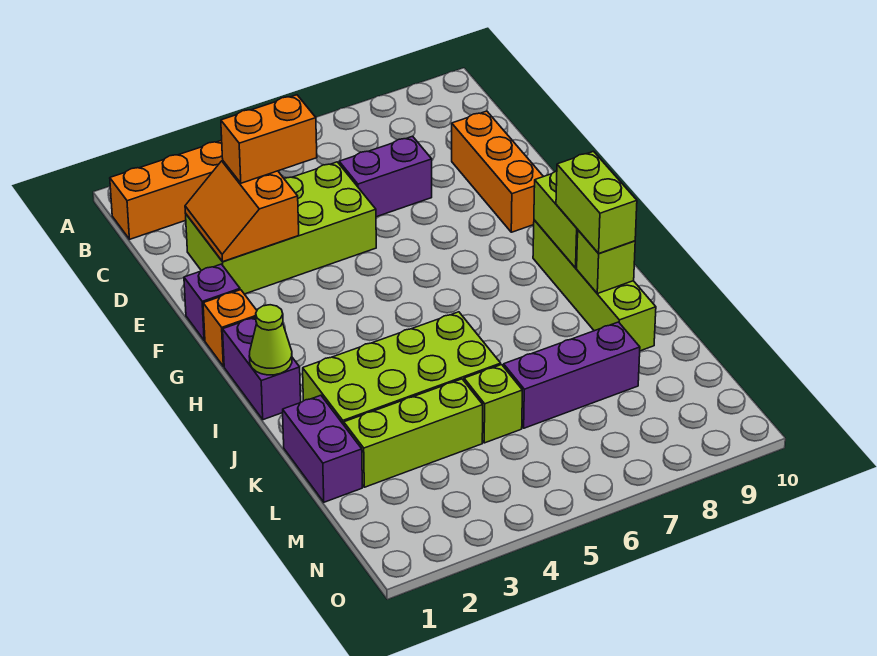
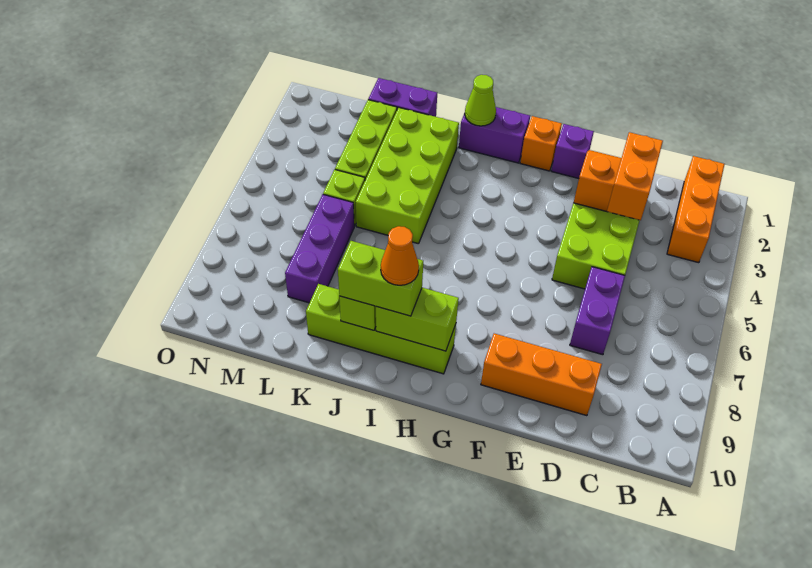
none -> orange 1x1 cone [381,226,419,285]

